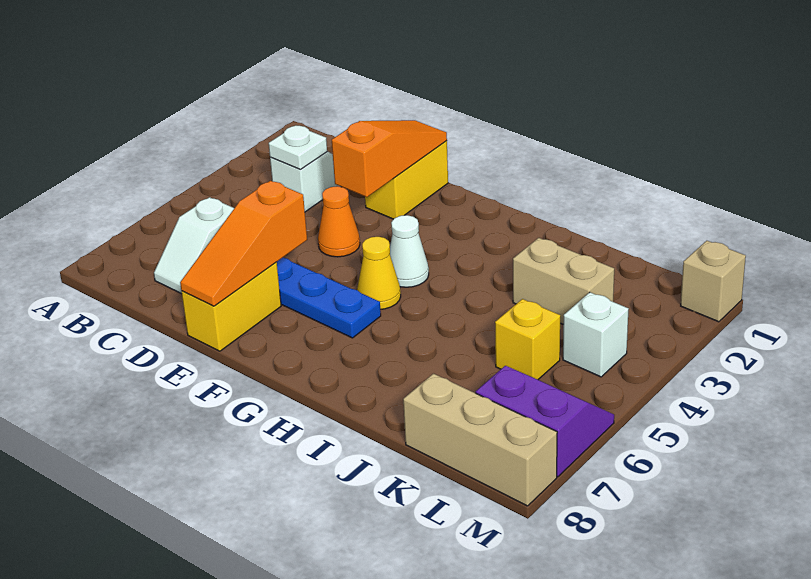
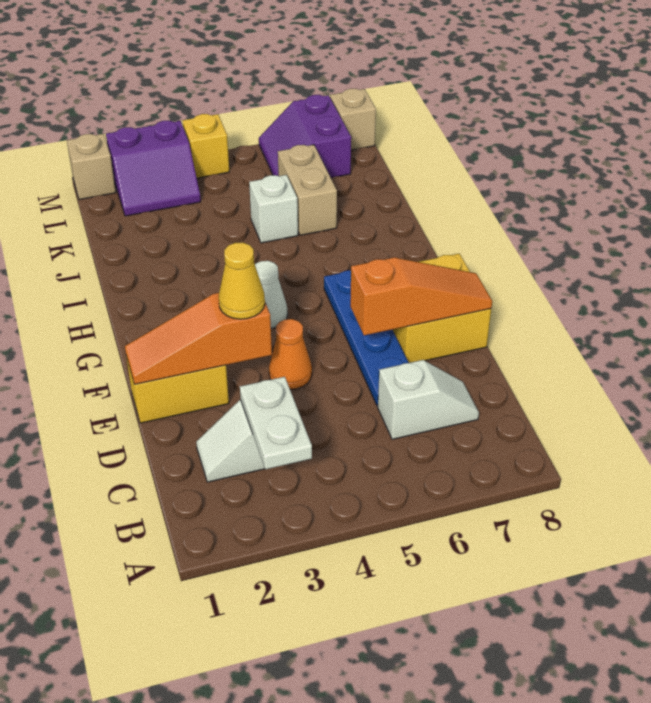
white 1x1 plate [269,125,327,169] -> white 1x2 plate [240,377,312,469]
yellow 1x2 brick [181,262,281,351] -> yellow 2x2 brick [393,254,491,363]
yellow 1x1 cone [357,237,401,309] -> yellow 1x1 cone moved to [219,242,265,319]
tan 1x2 brick [513,238,614,324] -> tan 1x2 brick moved to [278,145,337,235]
yellow 1x1 brick [495,299,560,380] -> yellow 1x1 brick moved to [183,114,229,178]
tan 1x3 brick [403,374,557,506] -> tan 1x1 brick [330,89,376,150]
none -> purple 2x2 slope [106,121,201,216]
white 1x1 brick [563,292,629,377] -> white 1x1 brick moved to [249,175,298,243]

